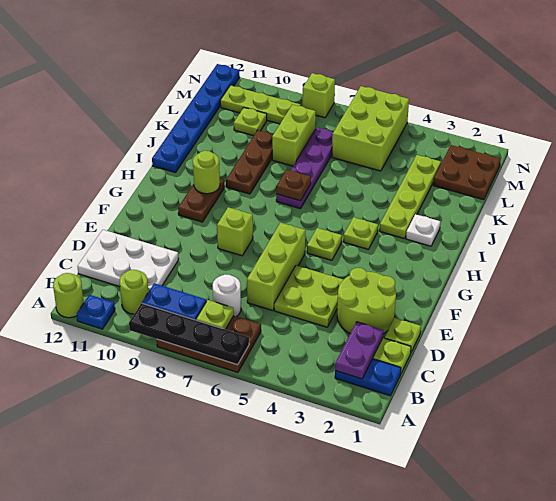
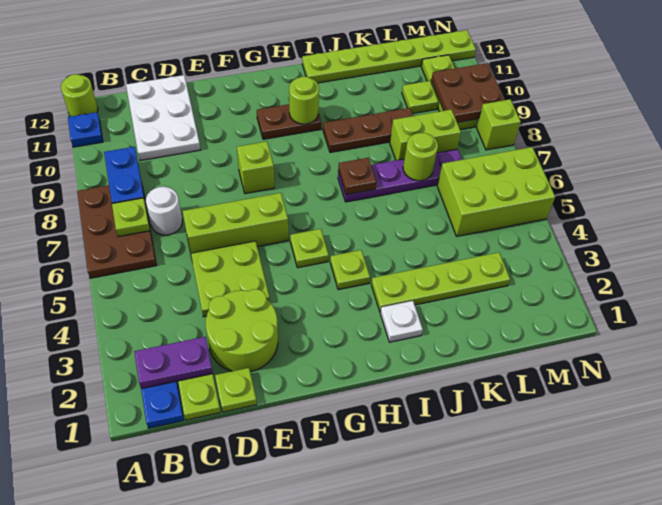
black 1x4 plate [129,303,249,365] -> none
lime 1x1 round brick [120,270,148,314] -> lime 1x1 round brick moved to [403,133,438,181]
blue 1x6 plate [152,64,240,173] -> lime 1x6 plate [302,30,476,83]
brown 2x2 plate [433,145,501,200] -> brown 2x2 plate moved to [431,63,505,123]

